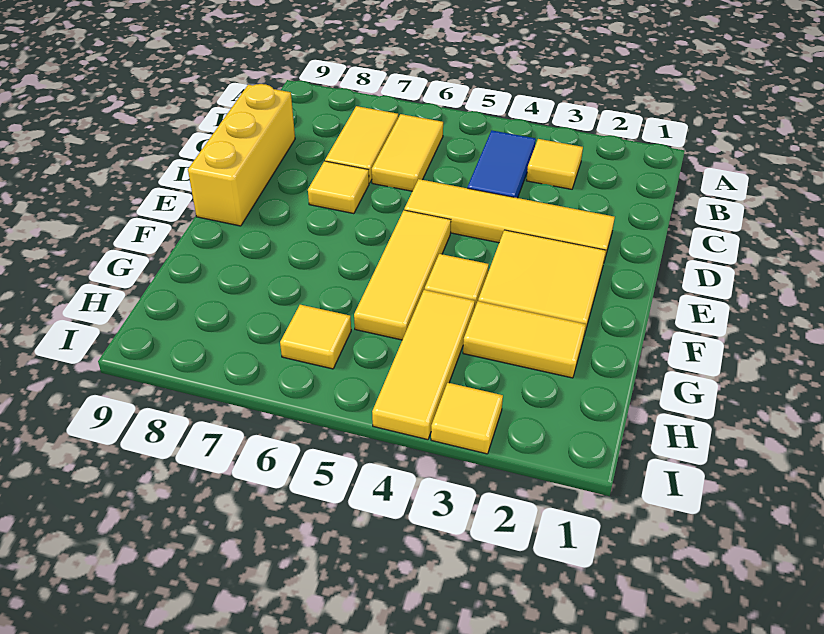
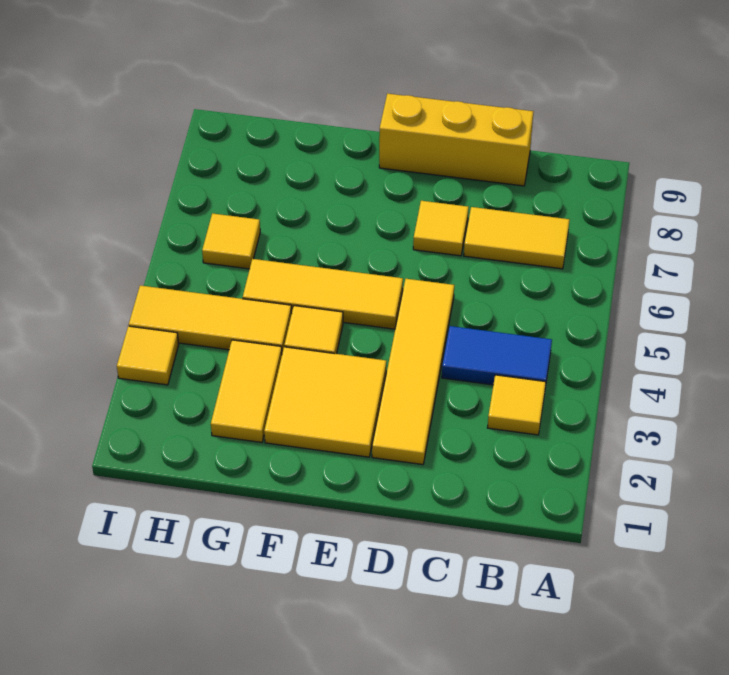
yellow 1x2 tile [372,114,443,191] -> none

